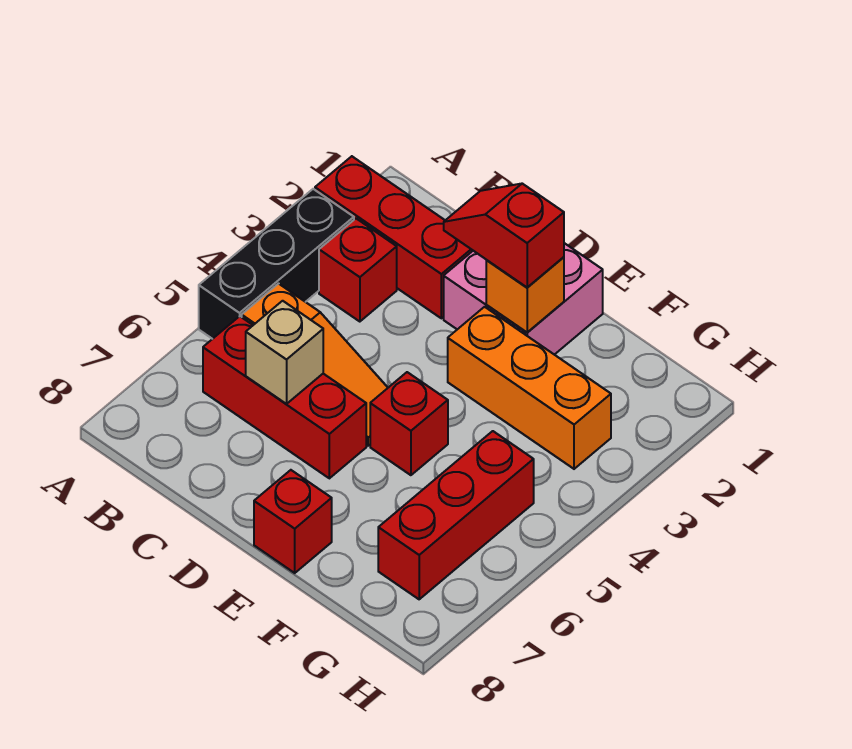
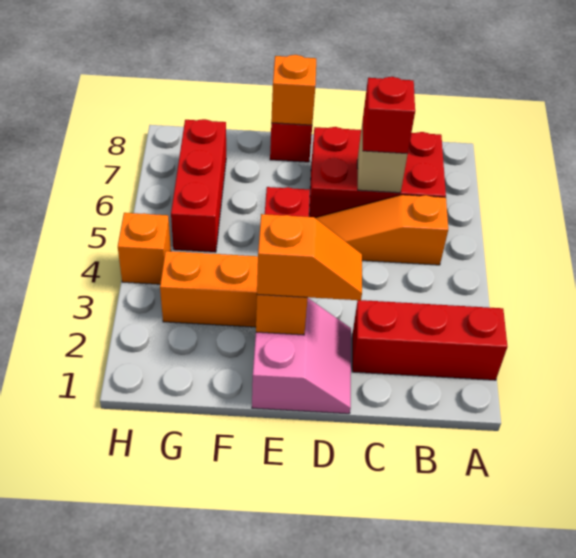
black 1x3 brick [199,189,354,339] -> none
red 1x1 brick [319,219,397,322] -> red 1x1 brick moved to [363,77,415,154]
red 1x3 brick [203,316,366,478] -> red 2x3 brick [309,127,446,218]
pink 2x2 brick [444,243,603,355] -> pink 2x2 slope [252,298,351,414]
red 1x2 slope [444,184,564,287] -> orange 1x2 slope [257,214,362,301]
none -> orange 1x1 brick [271,55,316,125]
none -> orange 1x1 brick [118,213,171,284]

